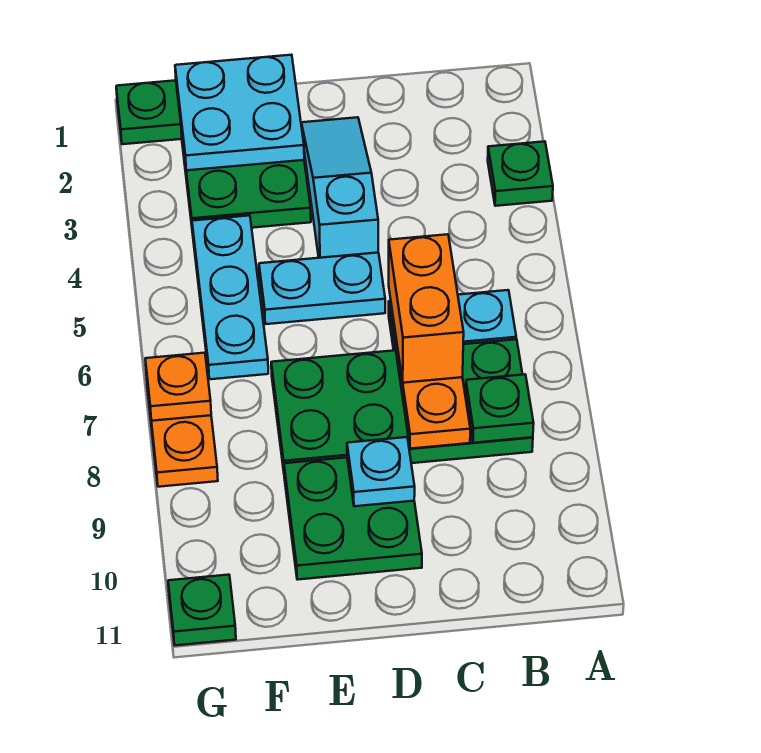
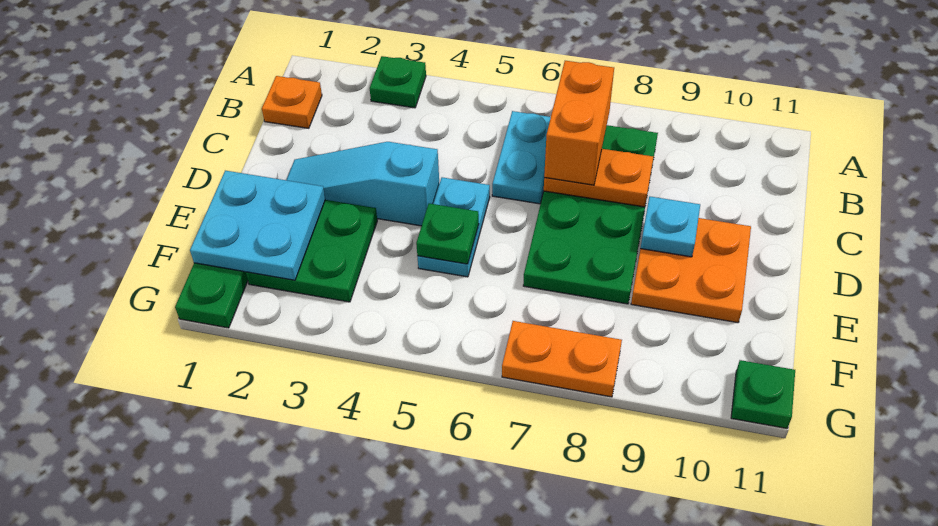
green 1x1 plate [466,374,534,443] -> green 1x1 plate moved to [416,203,479,264]
orange 1x2 brick [389,234,464,383] -> orange 1x2 brick turned to [544,61,614,185]
green 2x2 plate [284,458,422,580] -> orange 2x2 plate [631,218,751,323]
cyan 1x3 plate [192,215,268,379] -> none
orange 1x1 plate [145,353,211,421] -> orange 1x1 plate moved to [262,76,322,128]

